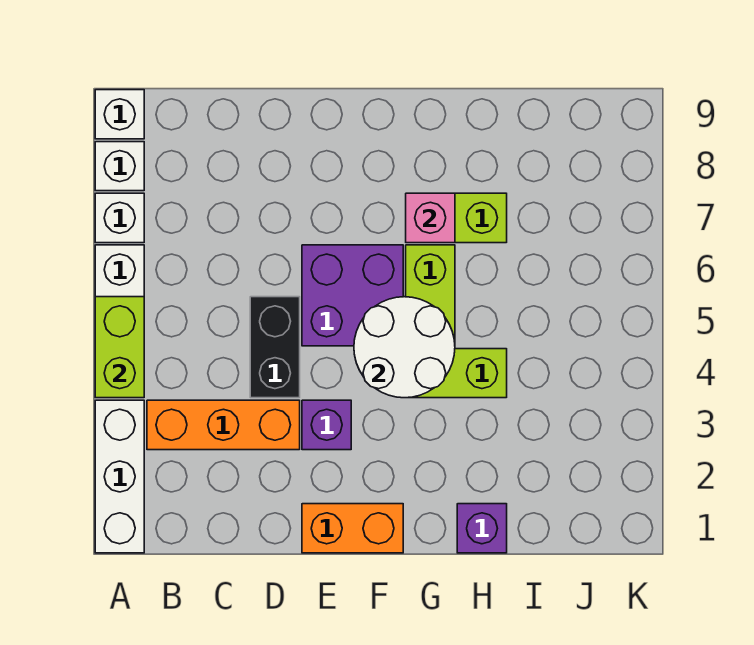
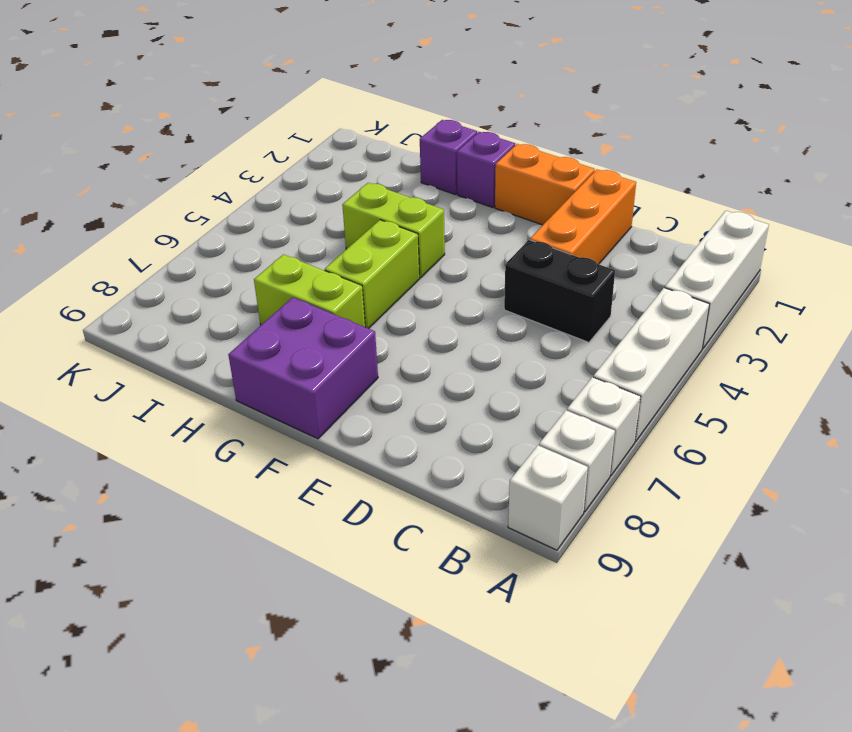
lime 1x2 brick [95,297,144,398] -> none
orange 1x3 brick [147,400,300,450] -> orange 1x3 brick turned to [530,170,636,264]
black 1x2 brick [250,297,300,398] -> black 1x2 brick turned to [504,240,615,342]
purple 1x1 brick [302,400,351,450] -> purple 1x1 brick moved to [457,132,515,208]
purple 2x2 brick [302,245,403,346] -> purple 2x2 brick moved to [228,297,378,439]
white 2x2 round brick [354,297,455,398] -> none
pink 1x1 brick [406,193,455,243] -> none

